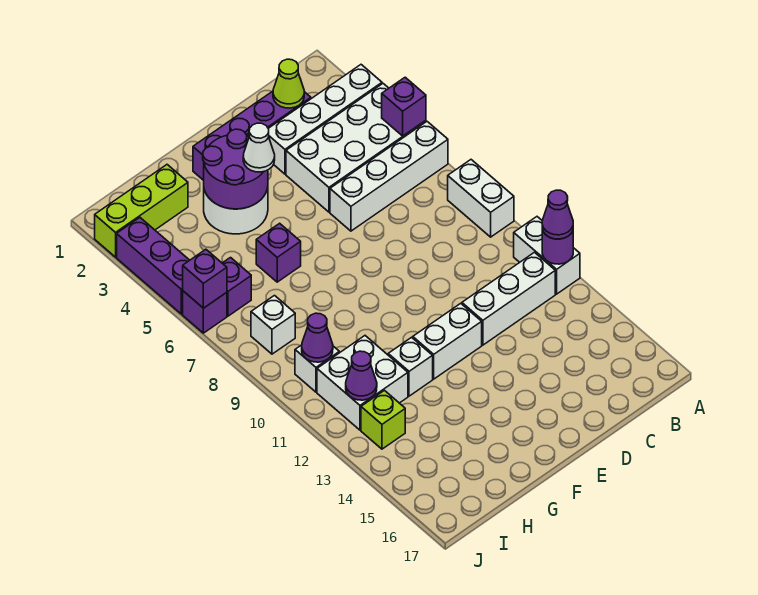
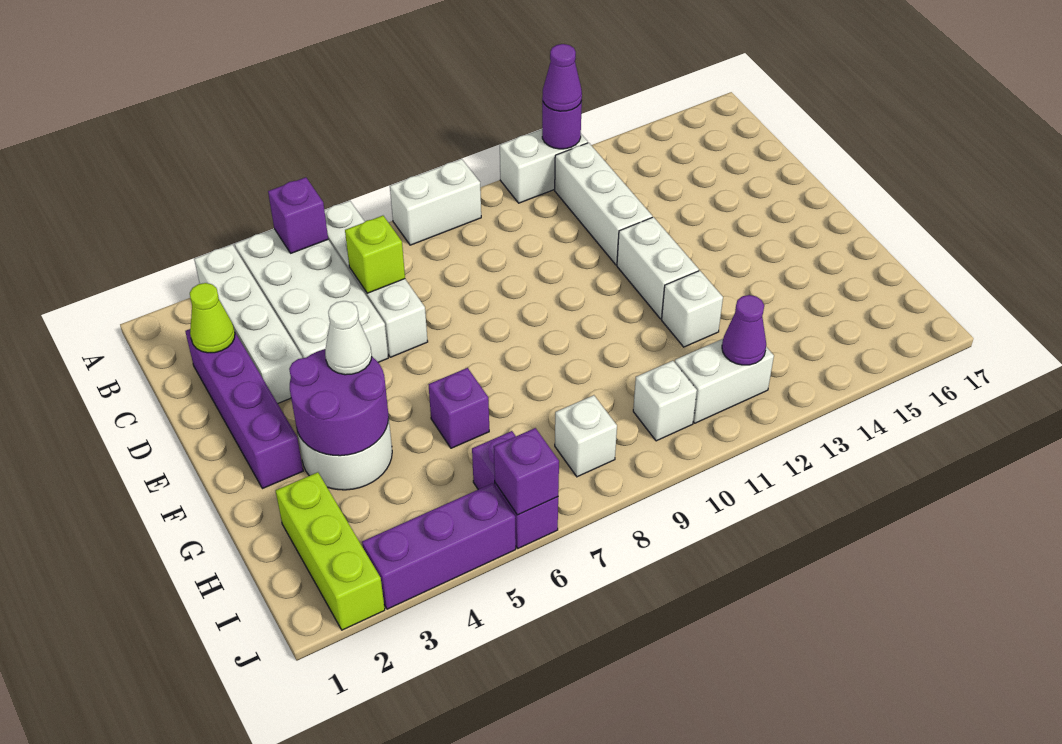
white 2x2 brick [317,336,408,430] -> white 1x2 brick [675,339,774,423]
purple 1x1 cone [302,313,333,362] -> none
lime 1x1 brick [361,390,405,449] -> lime 1x1 brick moved to [345,216,405,293]

